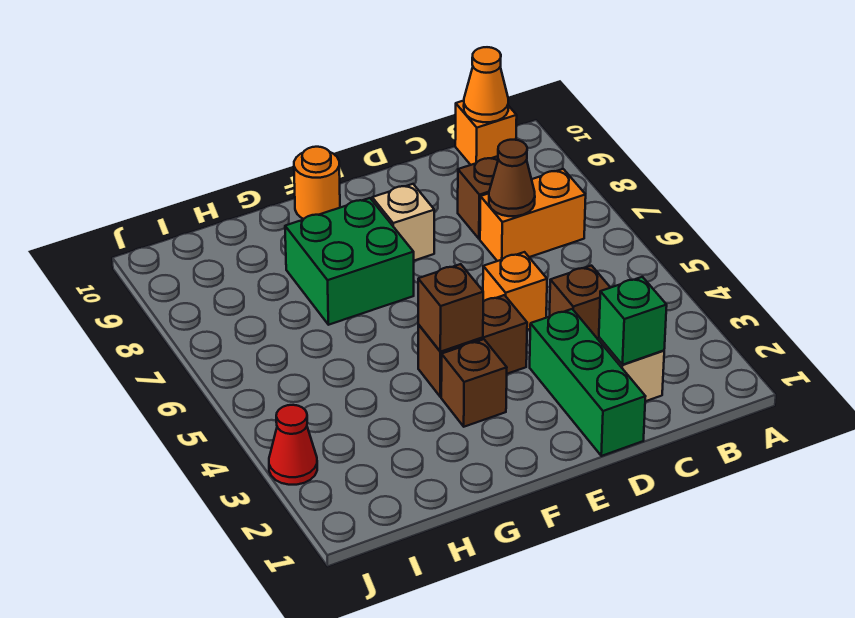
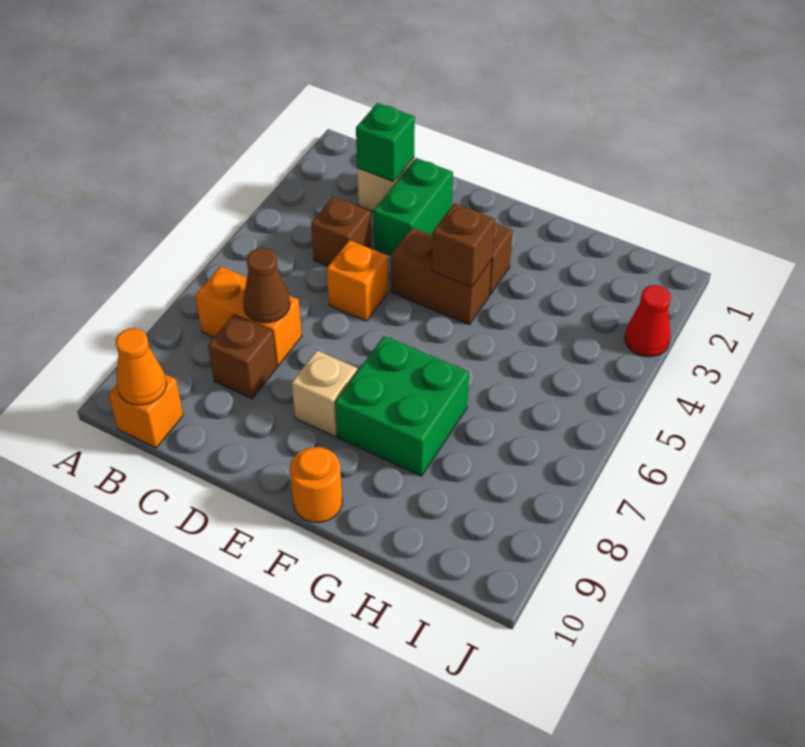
green 1x3 brick [530,309,646,456] -> green 1x2 brick [374,158,453,255]

